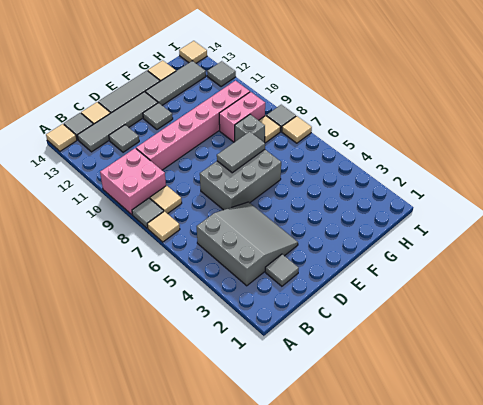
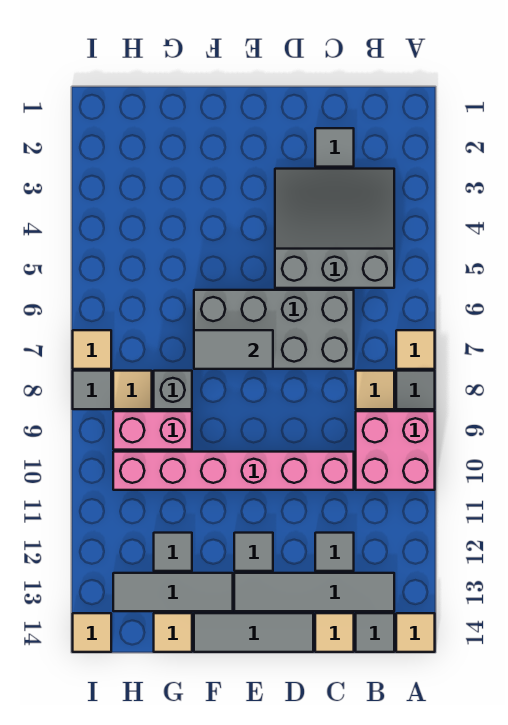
grey 3x3 slope [197,202,298,286] -> grey 3x3 slope turned to [275,169,394,288]
grey 2x3 brick [200,150,281,210] -> grey 2x4 brick [194,290,354,369]
grey 1x1 tile [207,61,236,87] -> grey 1x1 tile moved to [154,533,192,571]

